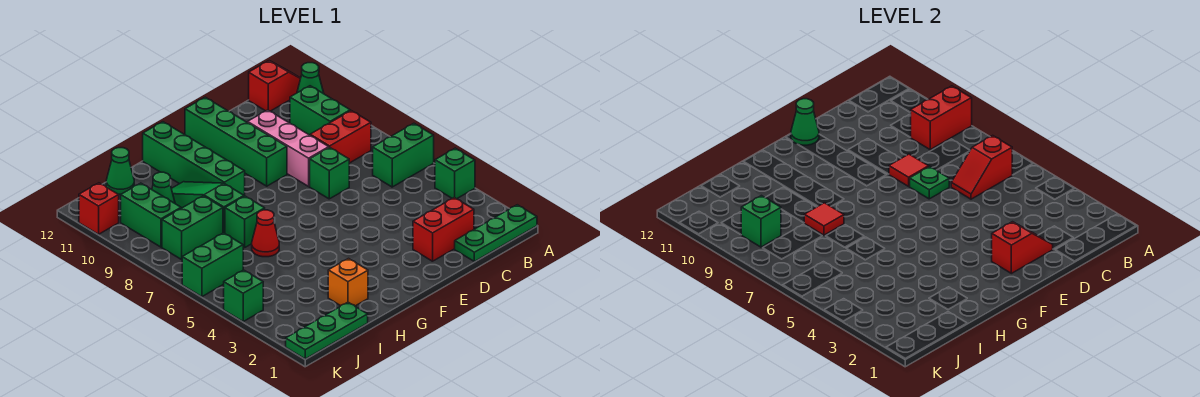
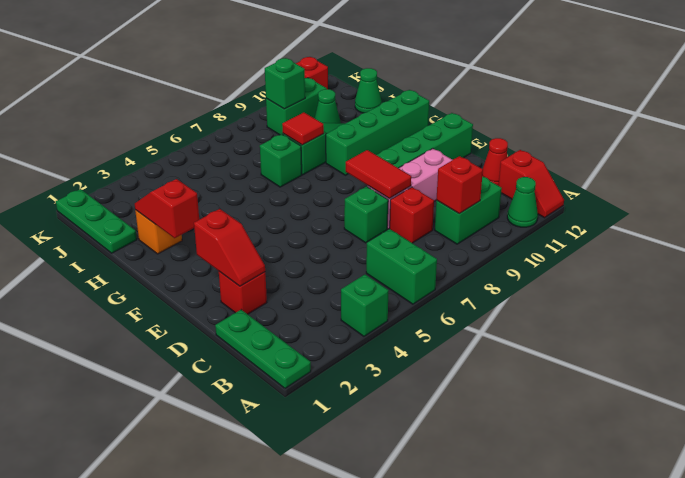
red 1x2 brick [910,86,972,150] -> red 1x1 brick [436,156,483,214]
red 1x2 slope [951,136,1012,199] -> red 1x2 slope moved to [135,179,199,238]
red 1x2 brick [310,111,371,163] -> red 1x1 brick [390,187,434,243]
red 1x2 brick [413,197,474,261] -> red 1x1 brick [219,272,267,314]
green 1x1 plate [910,167,949,199] -> none
red 1x1 tile [889,154,929,186] -> red 1x2 tile [346,150,411,199]
green 1x1 cone [791,99,819,145] -> none
red 1x1 cone [252,210,279,257] -> red 1x1 cone moved to [482,138,508,186]
green 1x2 brick [162,196,223,259] -> none
green 1x2 brick [182,233,243,297] -> none
green 1x1 brick [224,270,263,321] -> none

